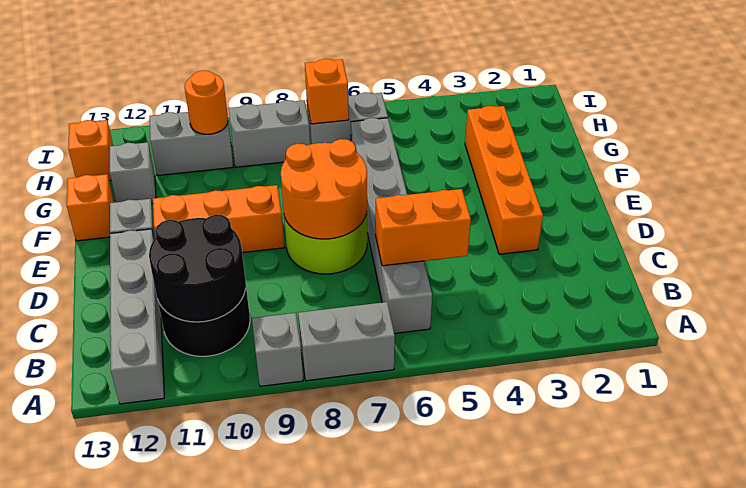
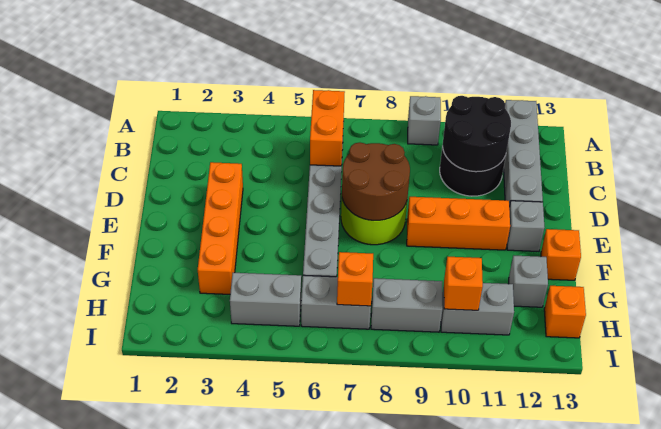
grey 1x2 brick [298,302,395,381] -> grey 1x2 brick moved to [230,273,301,326]
orange 1x2 brick [375,189,471,266] -> orange 1x2 brick turned to [310,90,345,166]
orange 2x2 round brick [281,139,367,239] -> brown 2x2 round brick [342,143,410,220]
orange 1x1 round brick [185,70,228,134] -> orange 1x1 brick [444,257,483,310]

